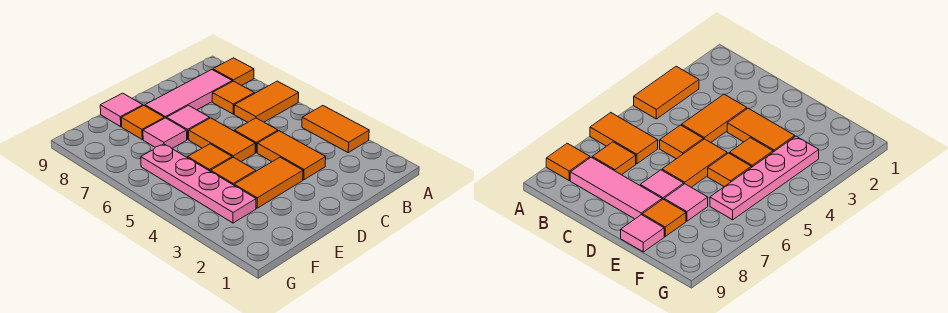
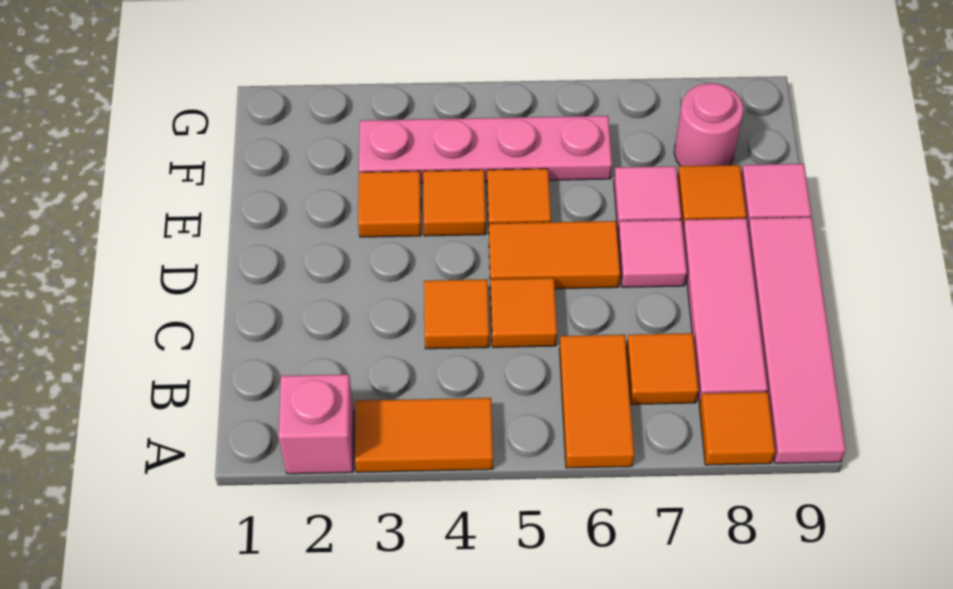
none -> pink 1x1 brick [279,374,354,474]
none -> pink 1x4 tile [748,217,846,463]
orange 1x2 tile [257,131,326,180] -> orange 1x1 tile [424,279,489,349]
orange 1x2 tile [234,157,303,208] -> orange 1x1 tile [358,171,421,237]
none -> pink 1x1 round brick [674,83,743,166]

